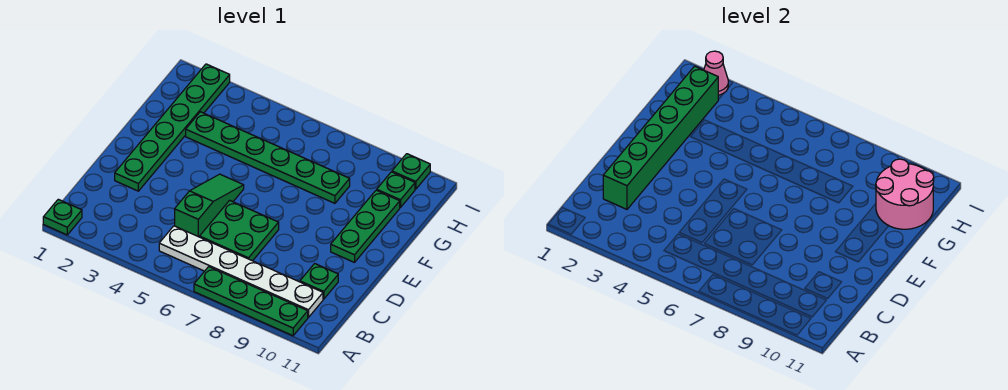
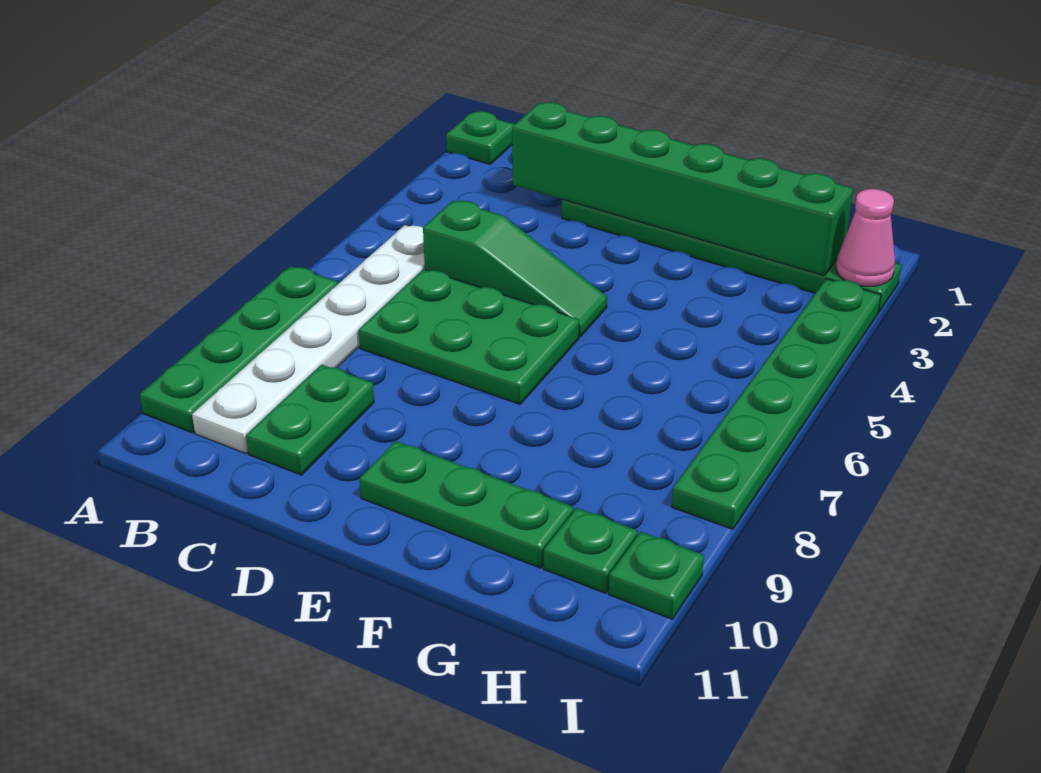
green 2x2 plate [200,200,279,261] -> green 2x3 plate [359,269,579,404]
green 1x1 plate [300,264,338,299] -> green 1x2 plate [246,365,374,475]
green 1x6 plate [186,112,350,203] -> green 1x6 plate moved to [672,279,881,529]
pink 2x2 round brick [876,159,934,229] -> none

